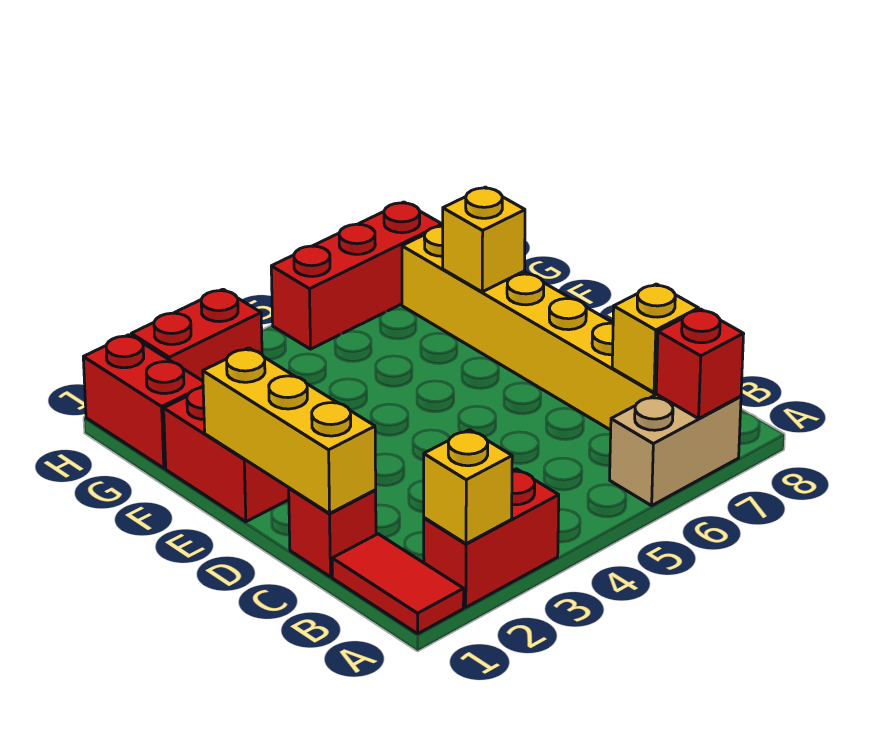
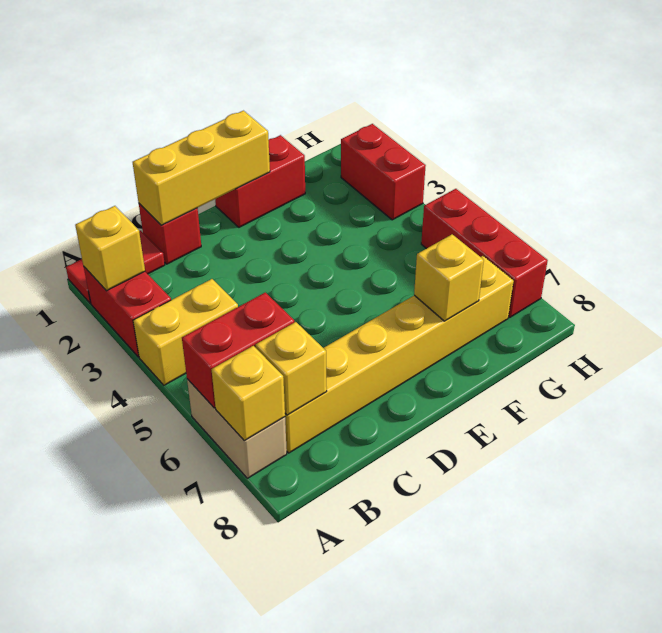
none -> yellow 1x2 brick [133,279,238,385]
red 1x1 brick [656,309,744,419] -> yellow 1x1 brick [211,346,285,441]
red 1x2 brick [83,335,203,468] -> red 1x2 brick moved to [182,292,294,408]

